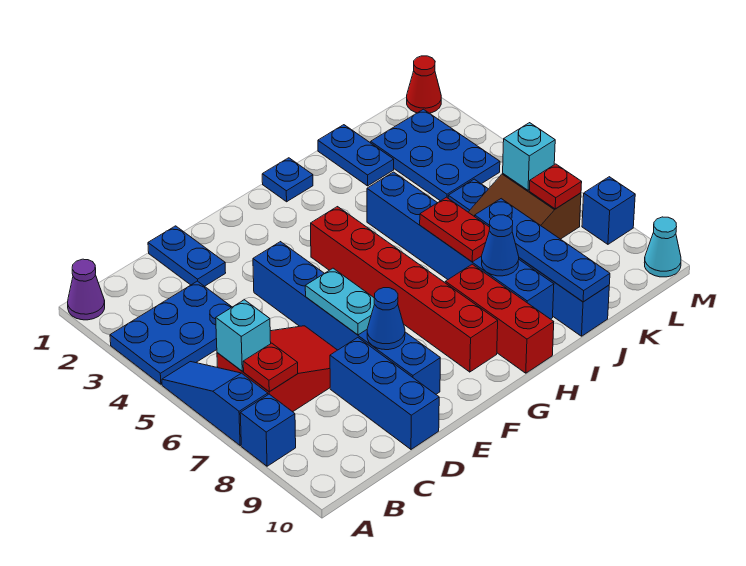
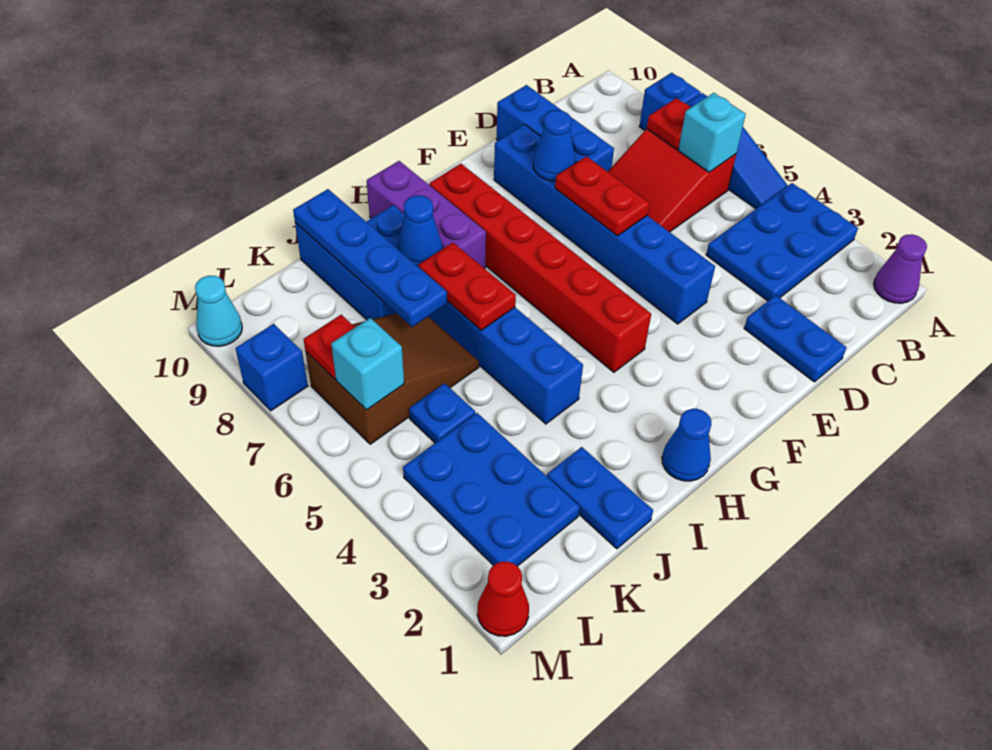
cyan 1x2 plate [305,268,374,335] -> red 1x2 plate [555,156,649,236]
blue 1x1 plate [262,158,313,202] -> blue 1x1 cone [662,409,711,481]
red 1x3 brick [445,264,554,373] -> purple 1x3 brick [367,161,486,269]

